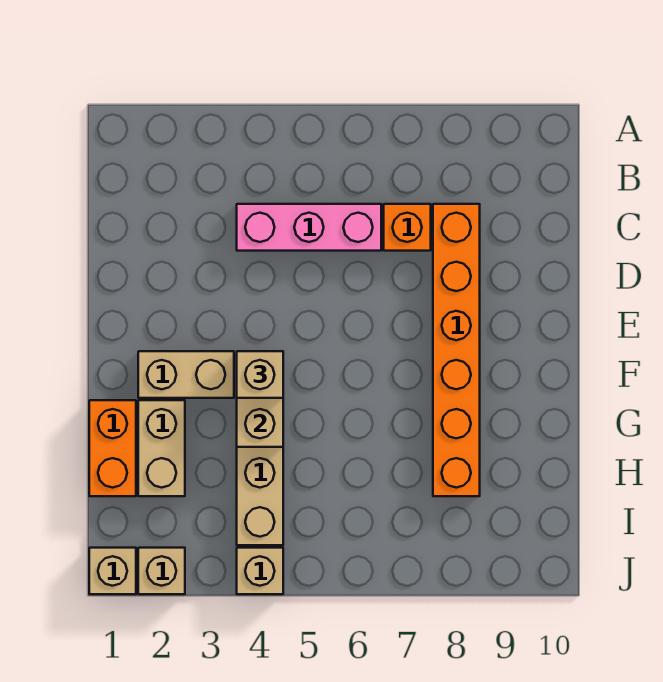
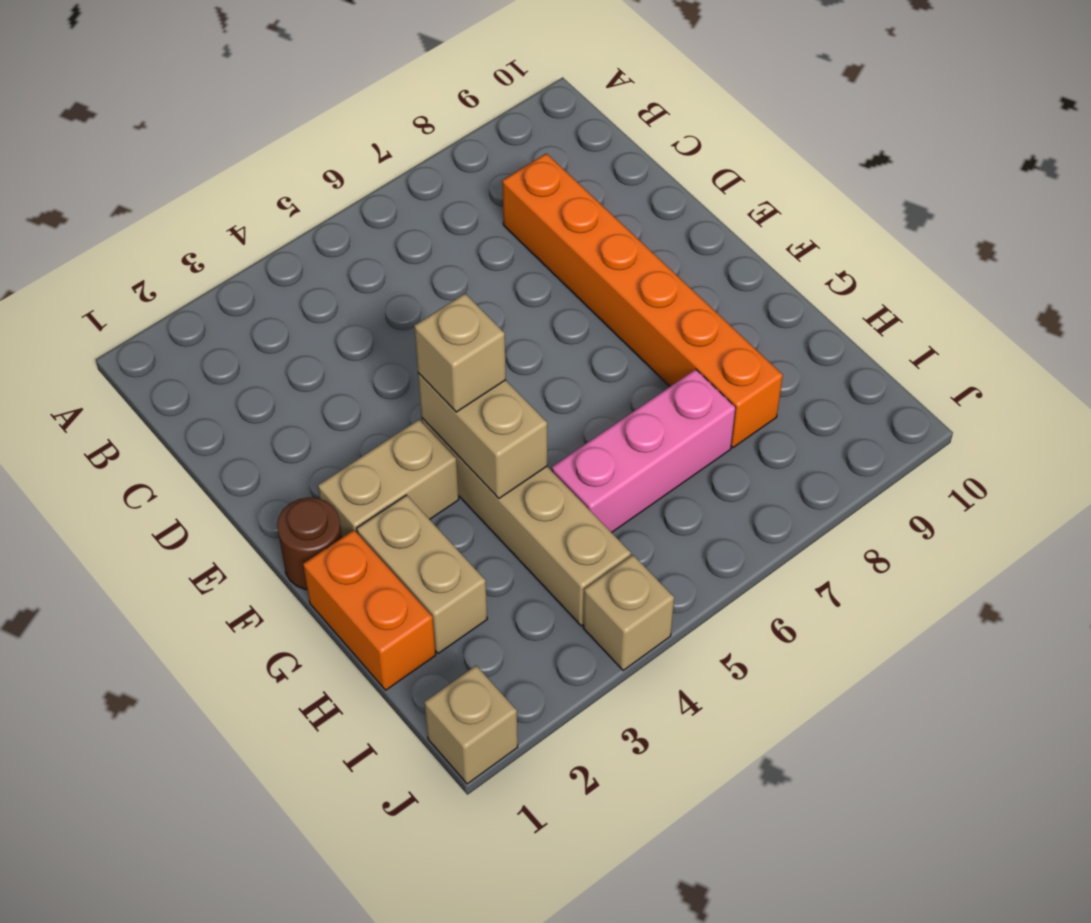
pink 1x3 brick [237,204,381,251] -> pink 1x3 brick moved to [552,369,736,533]
orange 1x1 brick [384,204,431,251] -> none
none -> brown 1x1 round brick [277,498,342,590]
tan 1x1 brick [138,548,185,594] -> none

